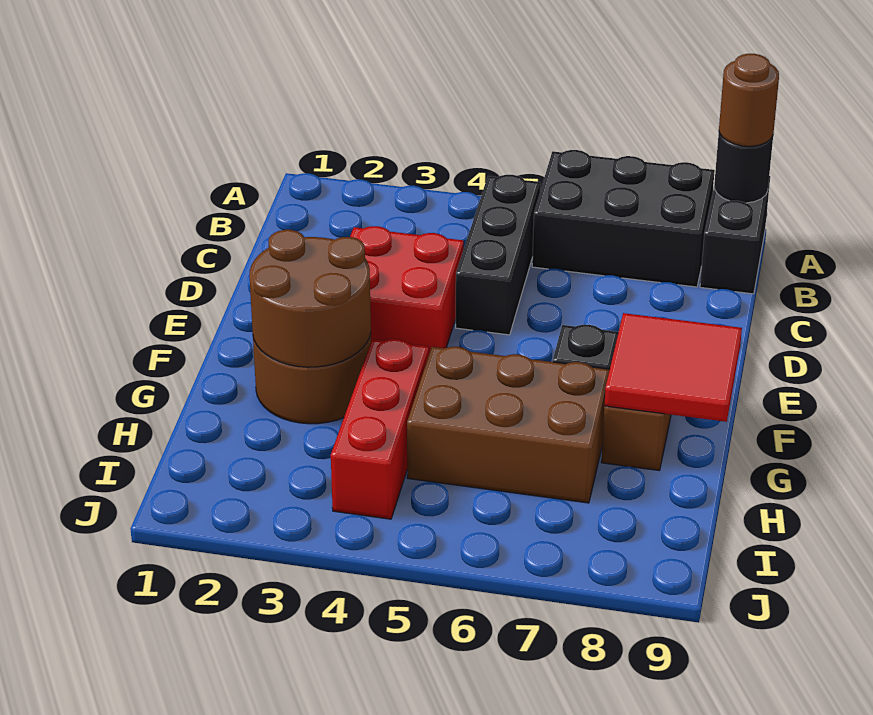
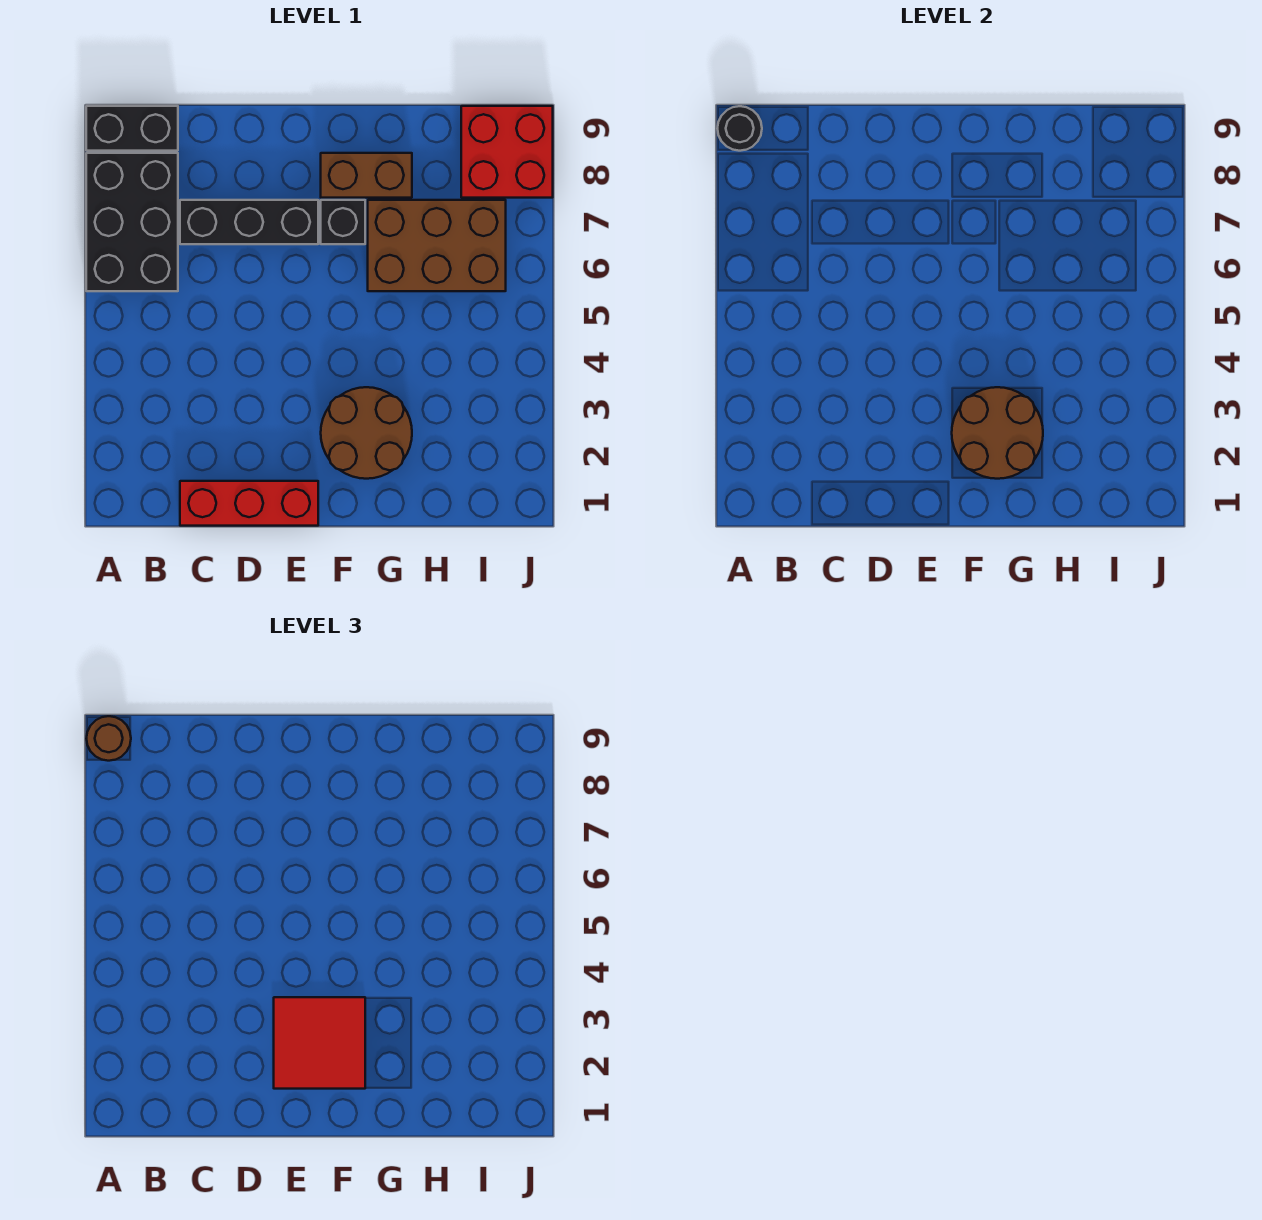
black 1x3 brick [456,175,540,335] -> black 1x3 brick moved to [180,200,318,244]
red 2x2 brick [350,226,464,353] -> red 2x2 brick moved to [461,106,553,198]
red 2x2 tile [604,313,742,422] -> red 2x2 tile moved to [274,997,365,1089]
red 1x3 brick [331,339,429,519] -> red 1x3 brick moved to [180,481,318,526]
brown 2x3 brick [407,347,610,503] -> brown 2x3 brick turned to [368,200,506,291]

